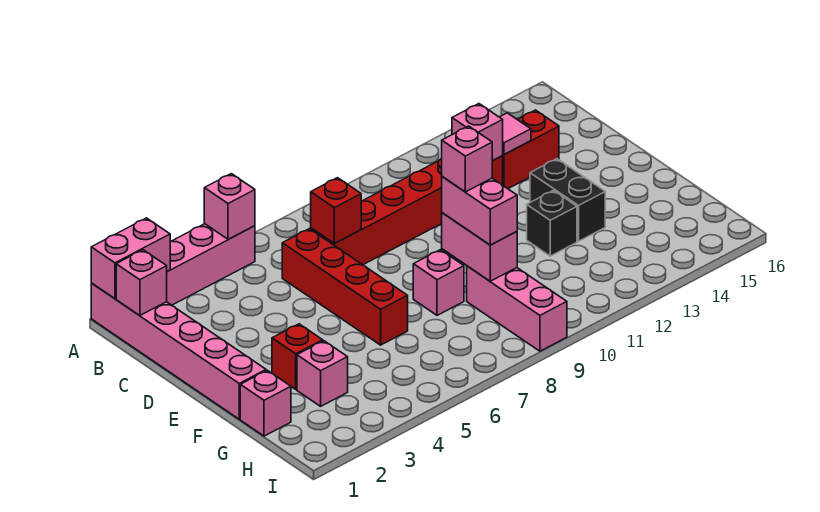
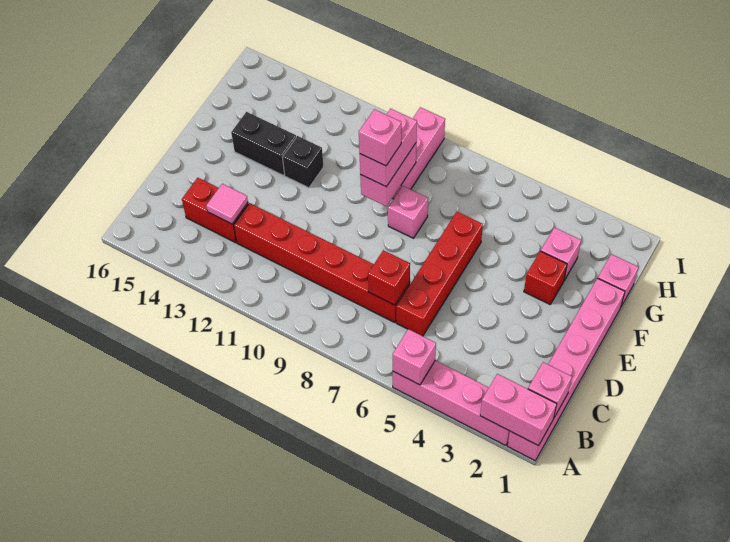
pink 1x1 brick [452,104,503,161] -> none
black 1x2 brick [530,159,605,241] -> black 1x2 brick turned to [231,112,296,175]

